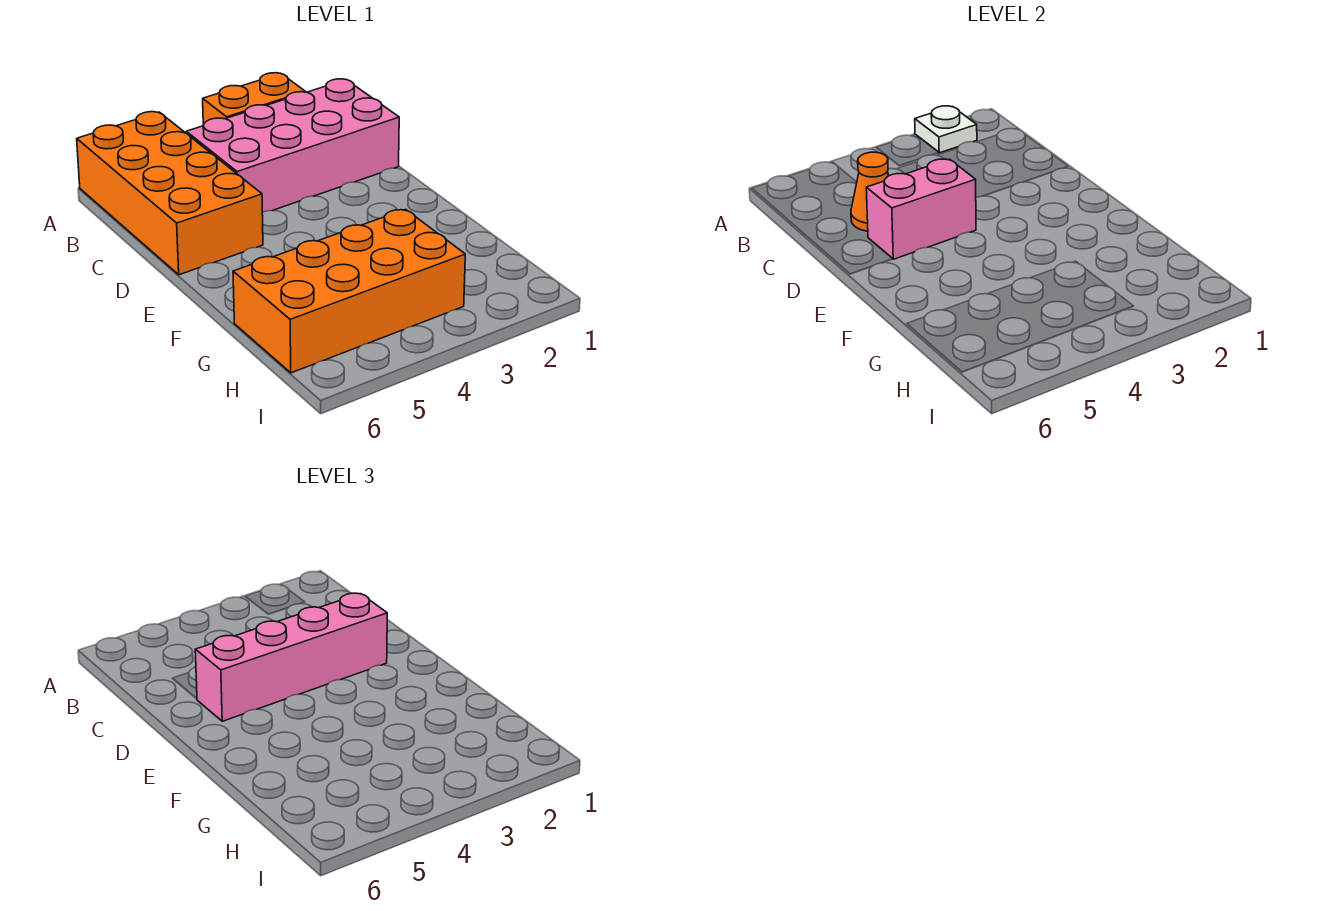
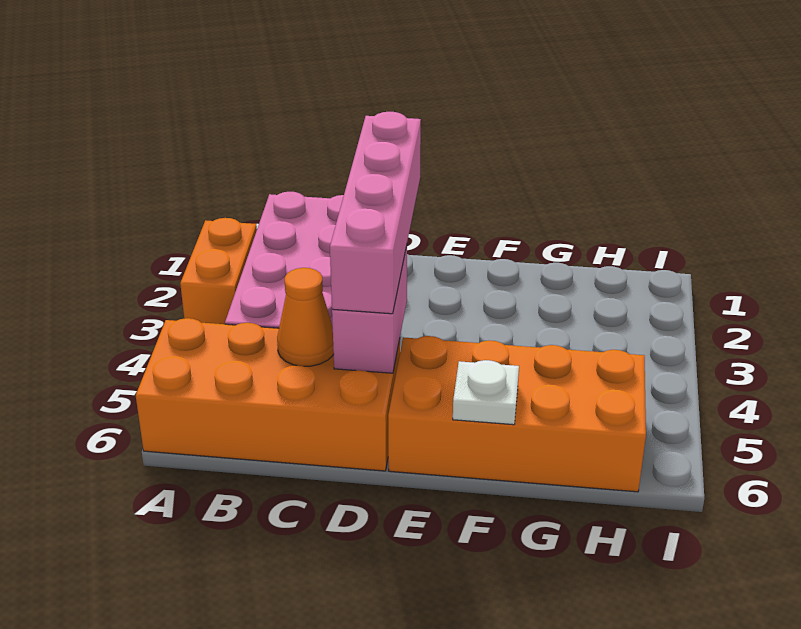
white 1x1 plate [915,106,977,153] -> white 1x1 plate moved to [453,360,519,425]
orange 2x4 brick [233,209,465,373] -> orange 2x4 brick turned to [388,336,646,492]

